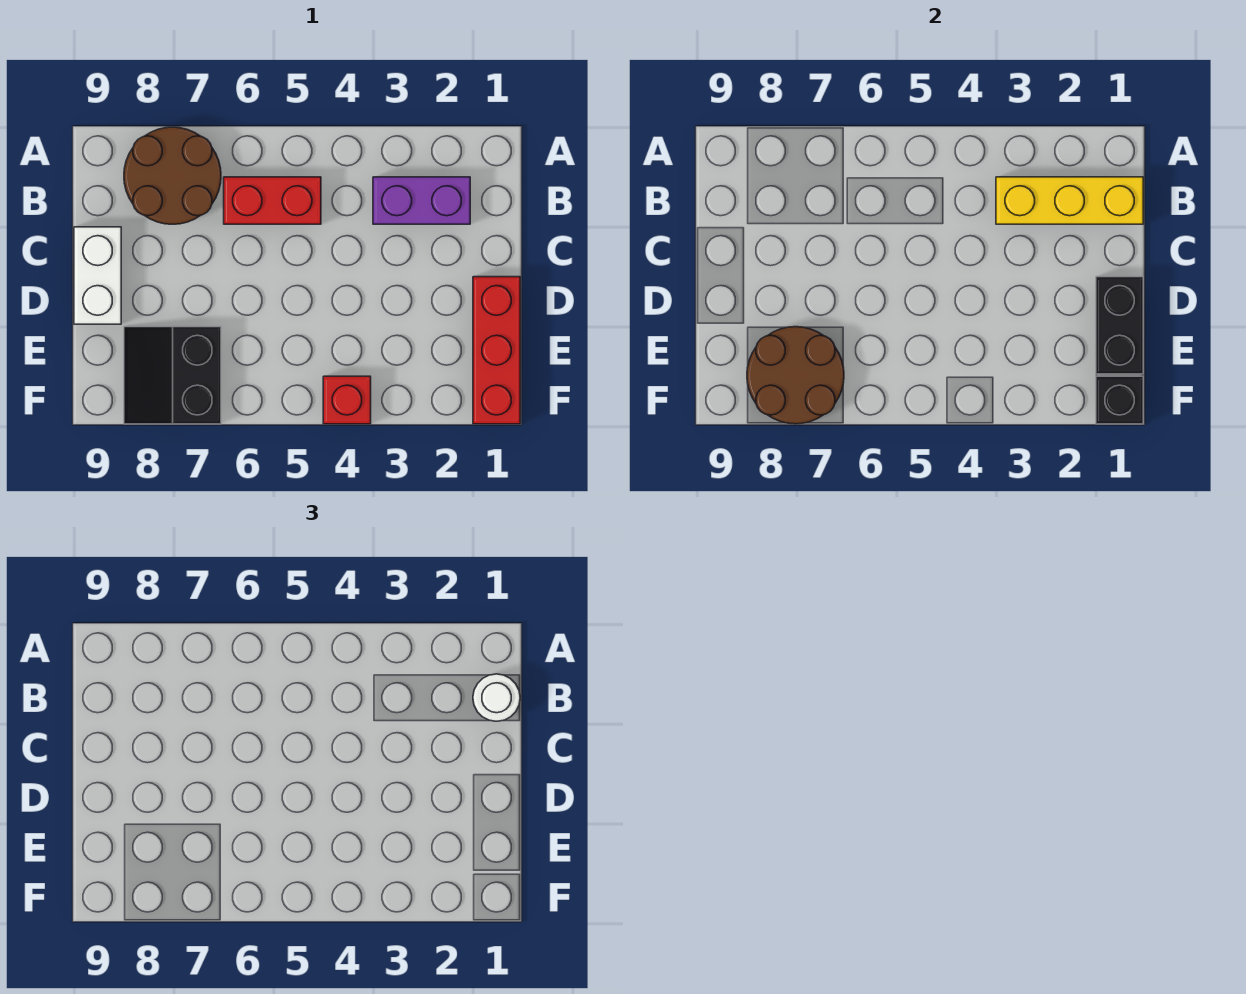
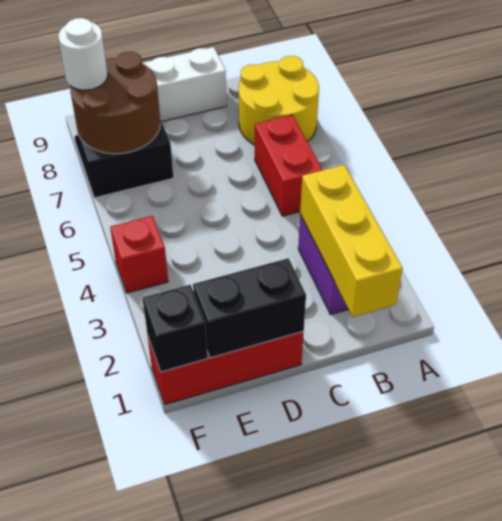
brown 2x2 round brick [124,127,221,224] -> yellow 2x2 round brick [239,56,319,145]
white 1x1 round brick [473,674,520,721] -> white 1x1 round brick moved to [58,18,108,90]

